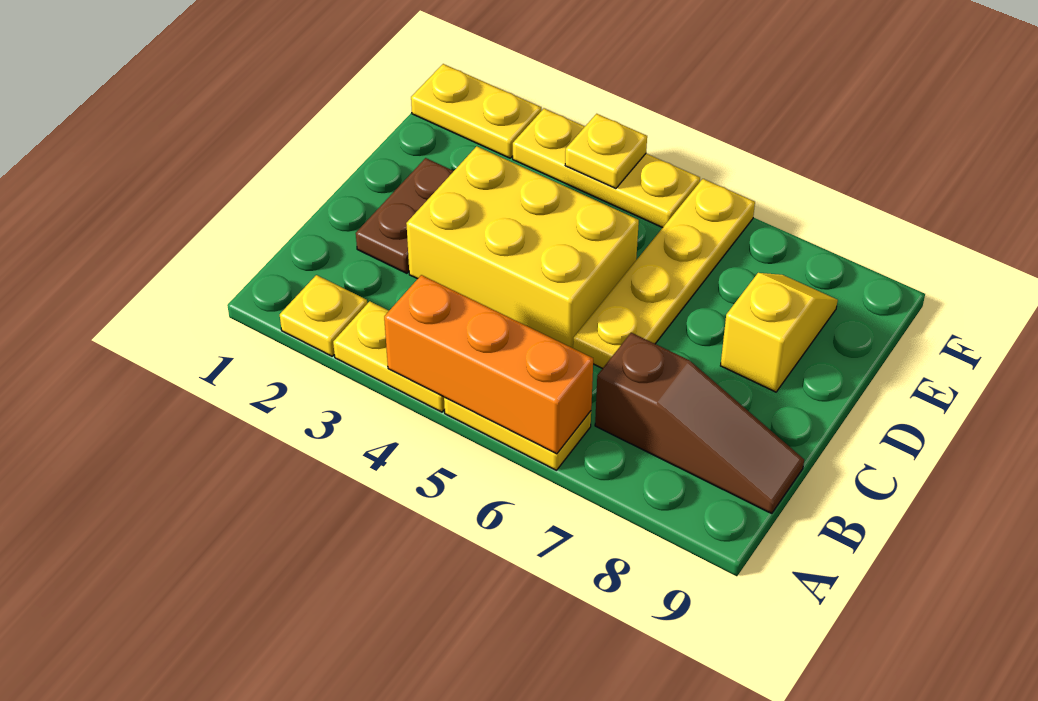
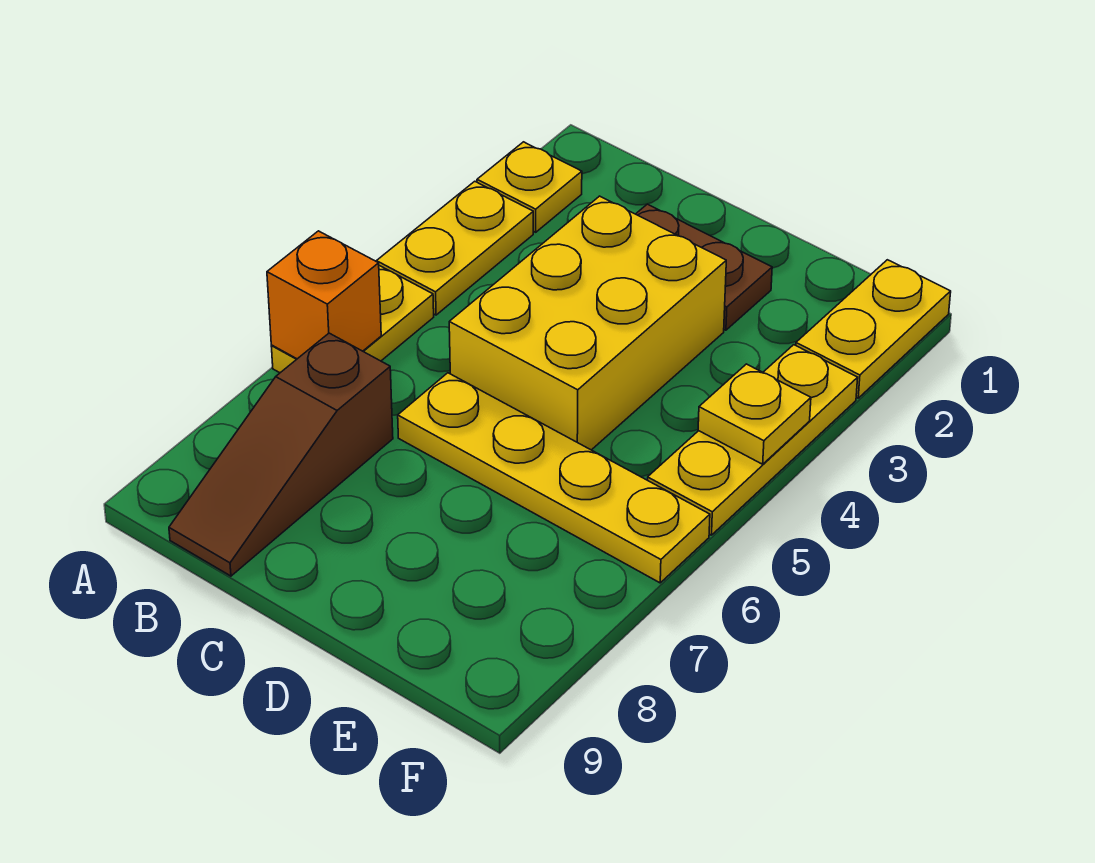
orange 1x3 brick [384,275,593,454] -> orange 1x1 brick [267,231,381,359]
yellow 1x2 slope [721,273,838,392] -> none

